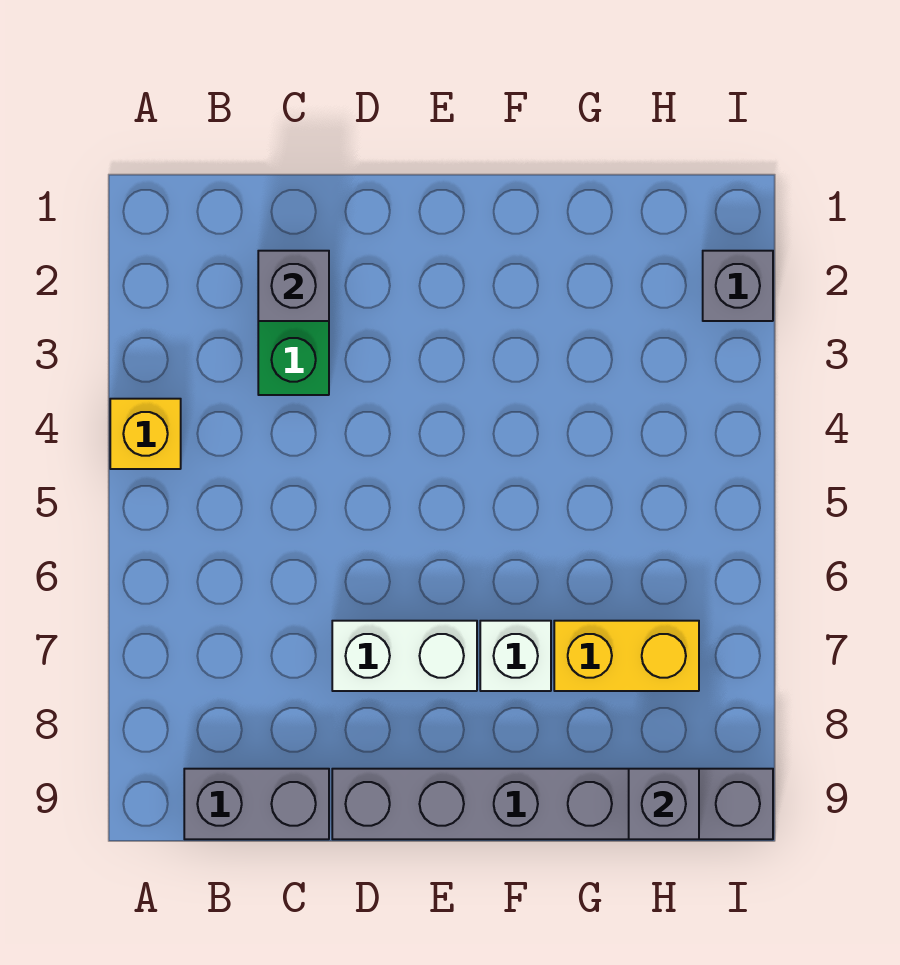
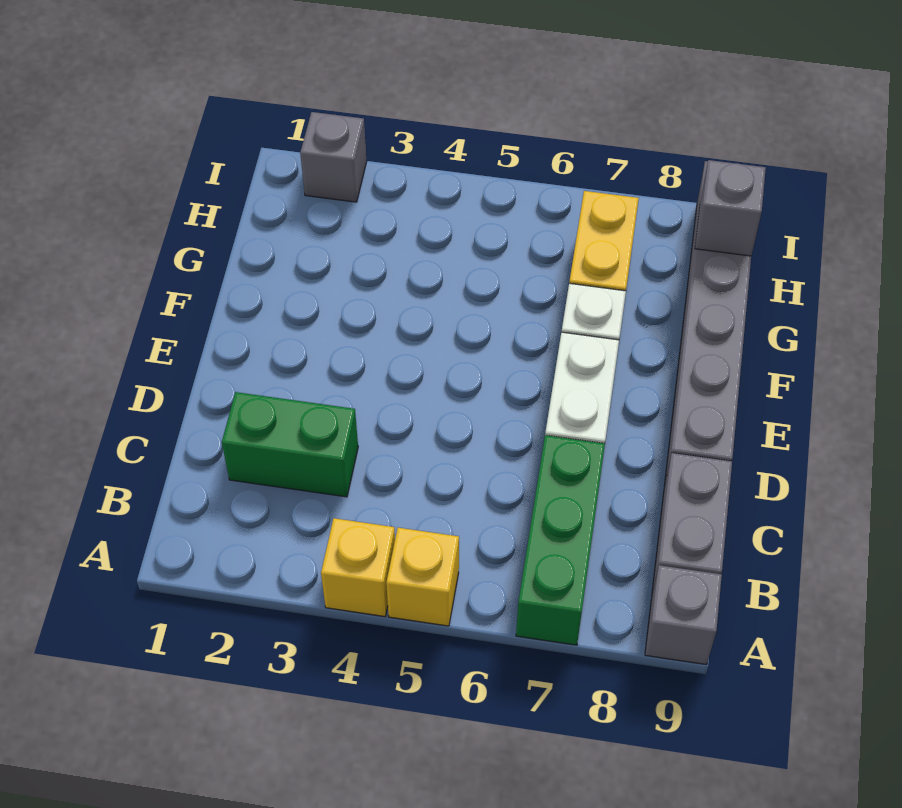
none -> yellow 1x1 brick [386,528,459,626]
none -> green 1x3 brick [516,435,605,645]
grey 1x1 brick [258,251,329,321] -> grey 1x1 brick moved to [645,565,722,665]

